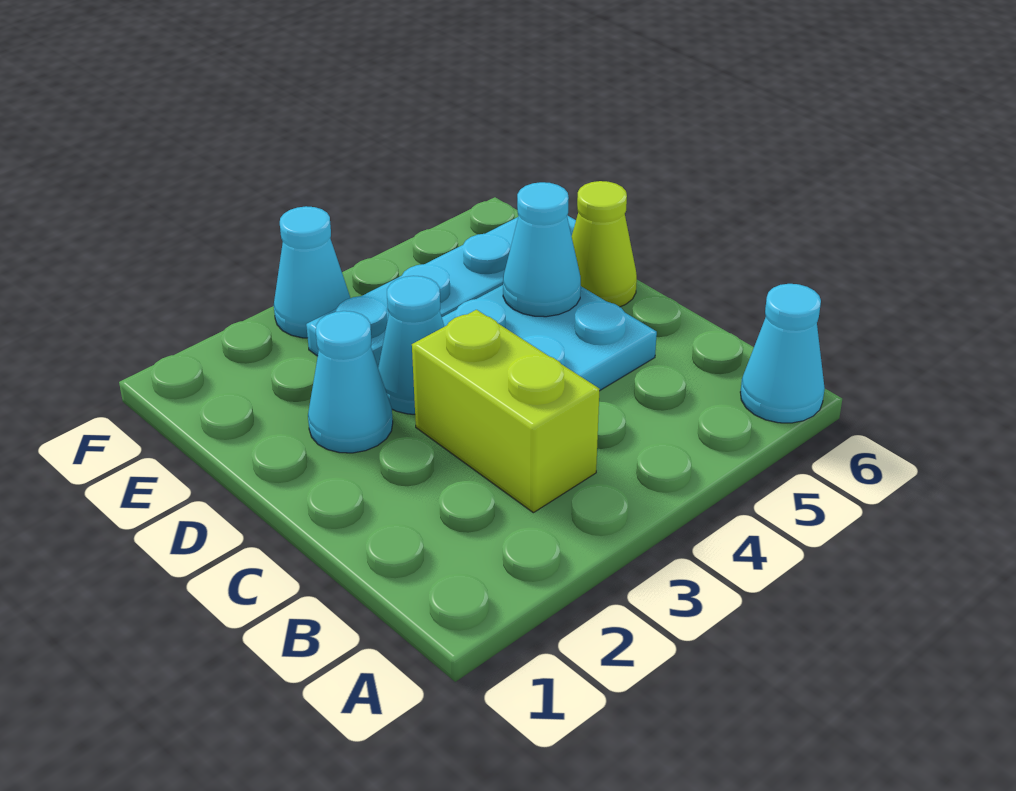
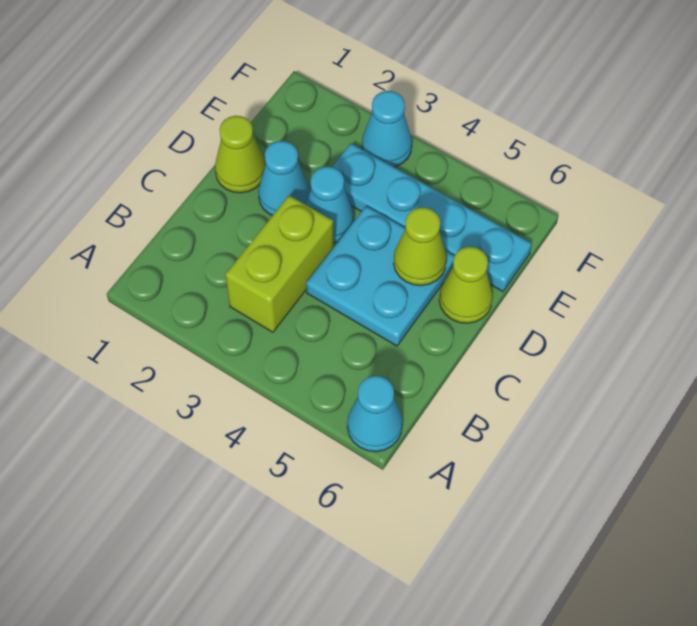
none -> lime 1x1 cone [215,116,265,193]
cyan 1x1 cone [503,182,581,317] -> lime 1x1 cone [394,208,447,286]

